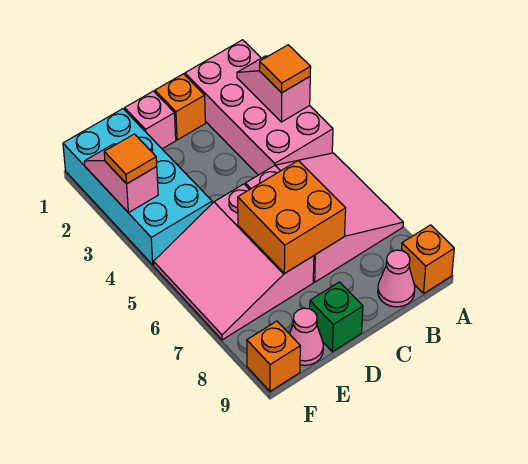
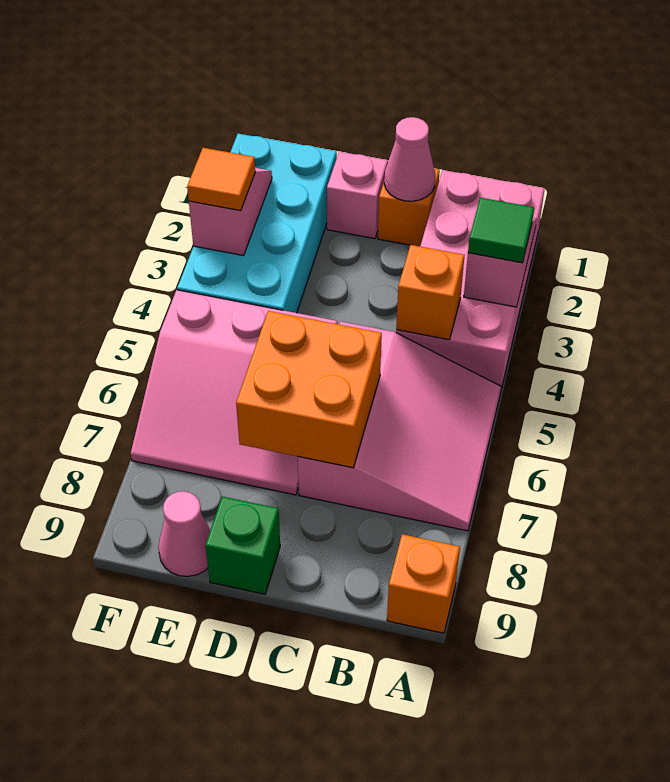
orange 1x1 tile [260,45,311,93] -> green 1x1 tile [468,198,534,263]
pink 1x1 cone [378,250,415,307] -> pink 1x1 cone moved to [384,117,435,201]
pink 3x3 slope [154,184,314,340] -> pink 3x3 slope turned to [131,290,337,495]
orange 1x1 brick [247,321,300,391] -> orange 1x1 brick moved to [396,245,464,340]

